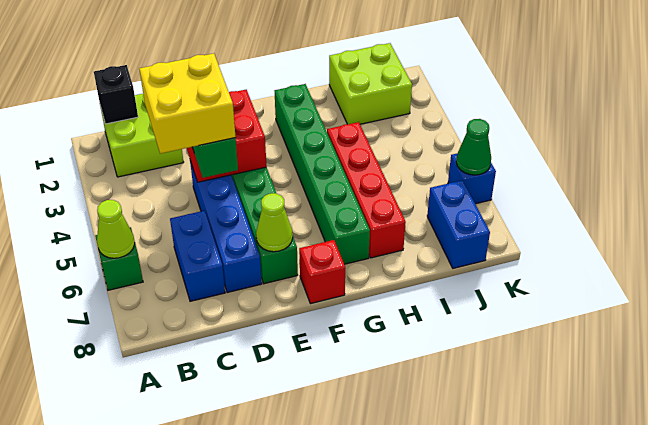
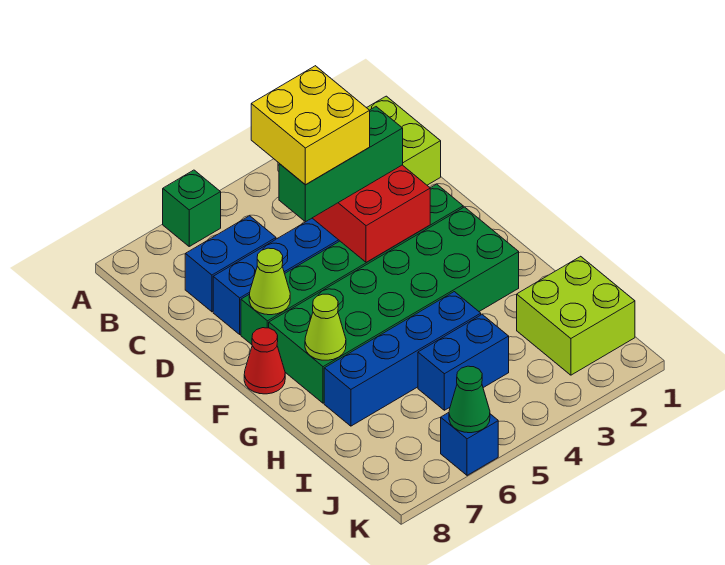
lime 1x1 cone [97,200,135,258] -> lime 1x1 cone moved to [305,294,346,360]
black 1x1 brick [94,65,138,124] -> none
red 1x1 brick [299,240,345,304] -> red 1x1 cone [244,328,285,394]
green 1x6 brick [275,84,370,264] -> green 2x6 brick [269,207,519,403]
red 1x4 brick [327,122,406,258] -> blue 1x4 brick [324,292,481,426]
blue 1x2 brick [427,180,490,268] -> blue 1x2 brick moved to [418,315,509,410]

